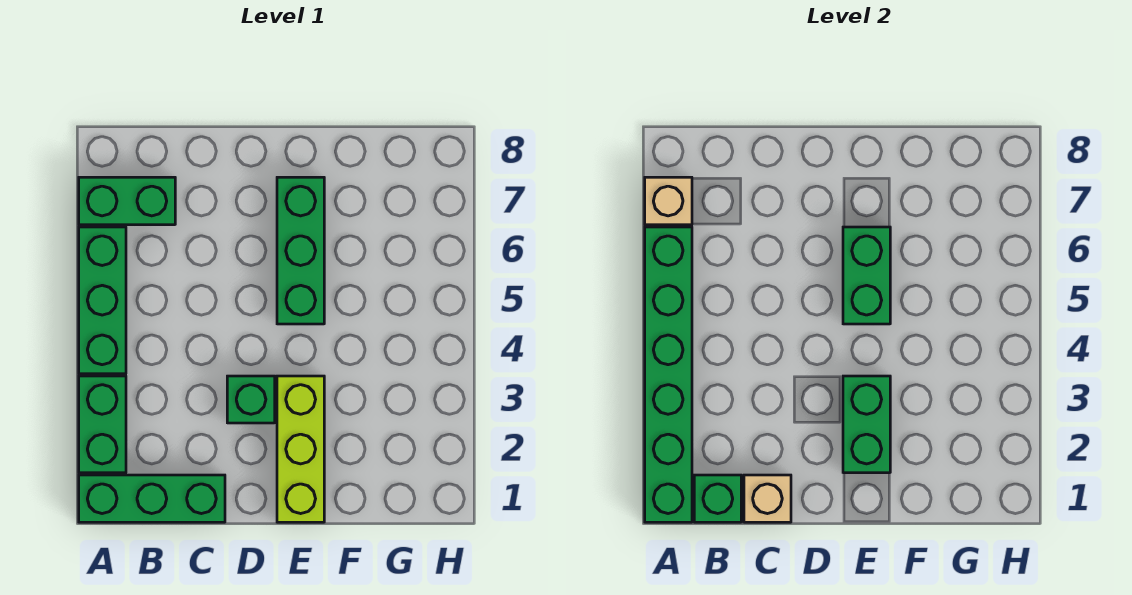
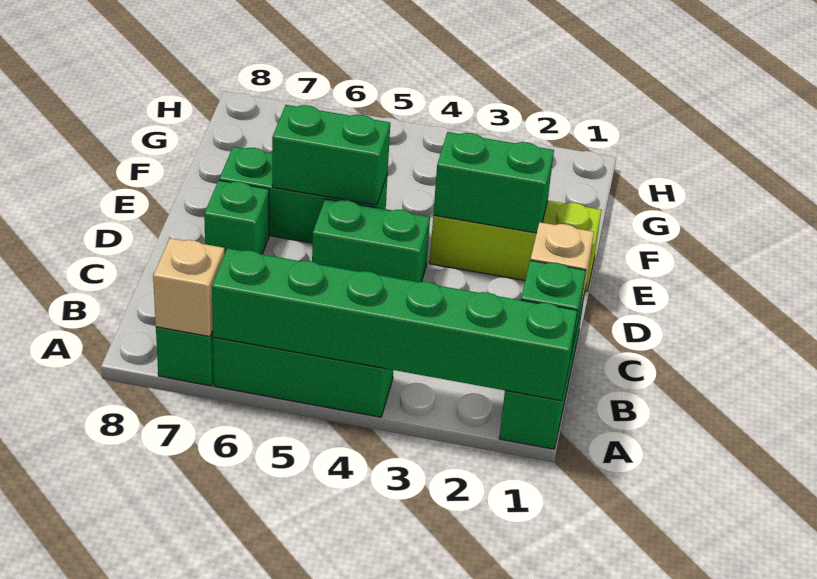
green 1x2 brick [79,376,126,473] -> green 1x2 brick moved to [312,199,430,282]
green 1x1 brick [227,376,275,423] -> green 1x1 brick moved to [204,180,269,254]

